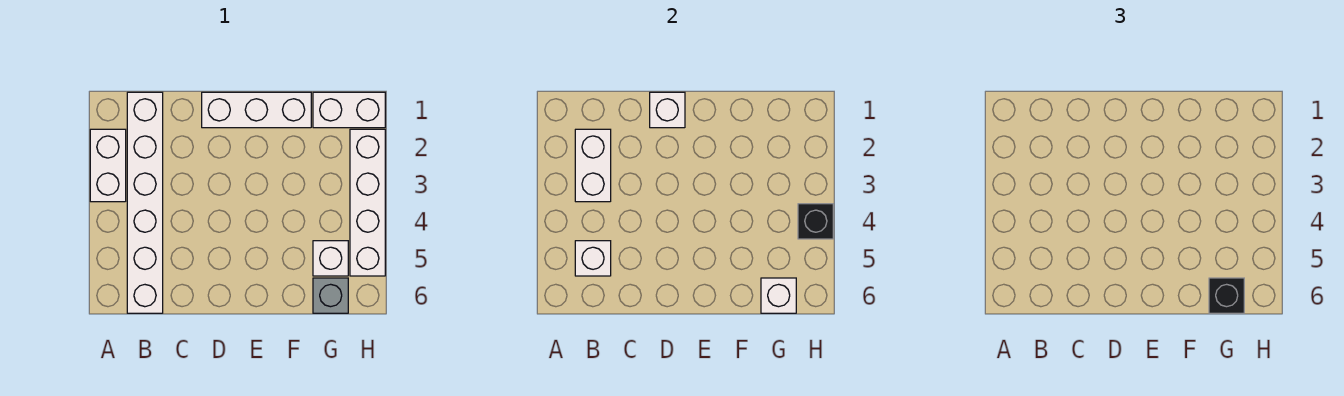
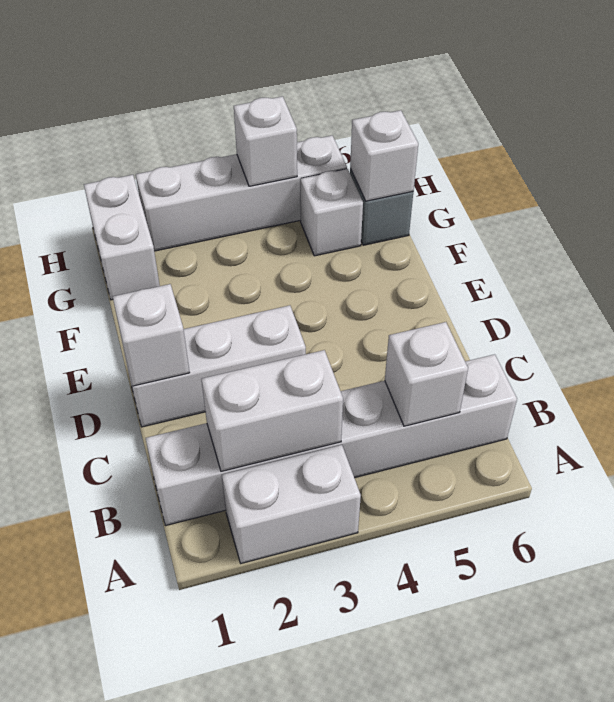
white 1x3 brick [202,92,311,128] -> white 1x3 brick turned to [124,305,306,427]
black 1x1 brick [1209,278,1244,313] -> none
black 1x1 brick [798,204,833,239] -> white 1x1 brick [234,96,297,186]

